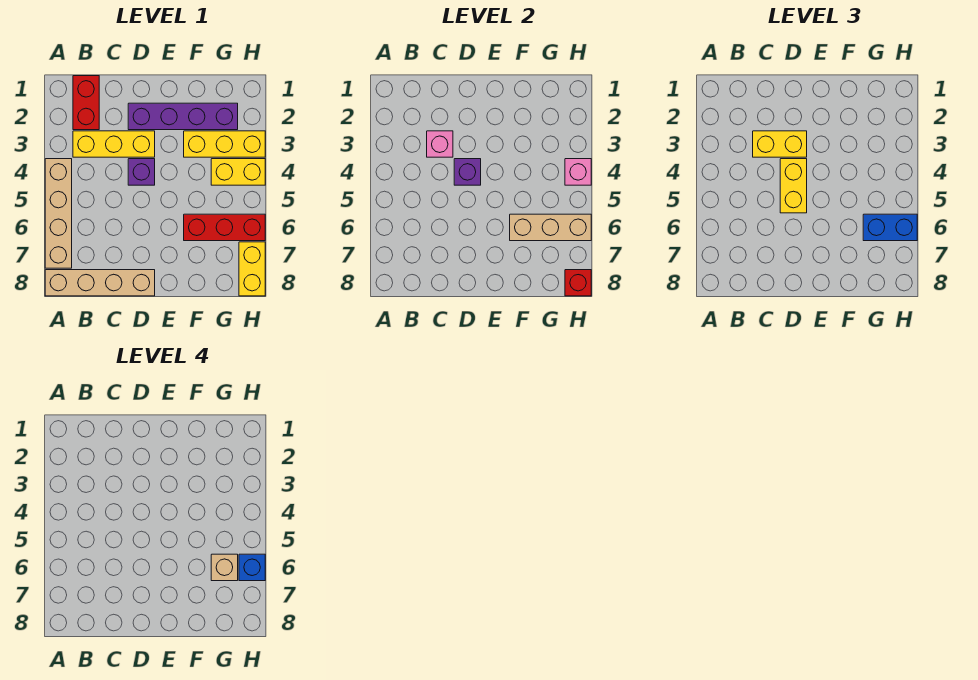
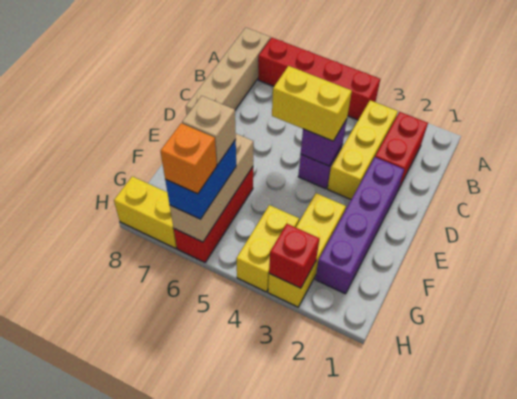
tan 1x4 brick [45,159,72,268] -> red 1x4 brick [258,38,380,120]
red 1x2 brick [73,76,99,130] -> red 1x2 brick turned to [375,112,428,190]
pink 1x1 brick [427,131,453,157] -> none
yellow 1x2 brick [753,131,807,157] -> none
pink 1x1 brick [565,159,591,185] -> none
blue 1x1 brick [239,554,265,581] -> orange 1x1 brick [160,123,217,194]
red 1x1 brick [565,270,591,296] -> red 1x1 brick moved to [269,224,320,288]

